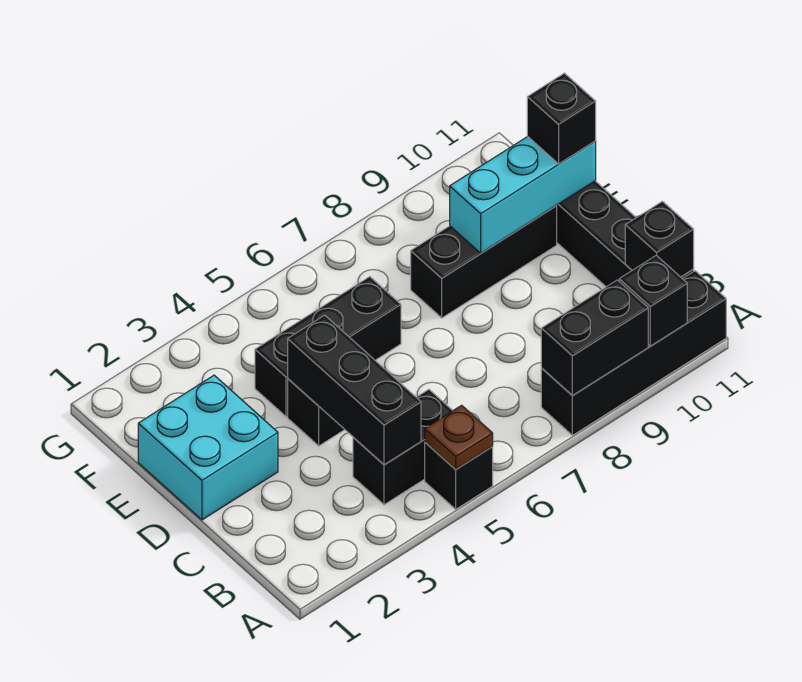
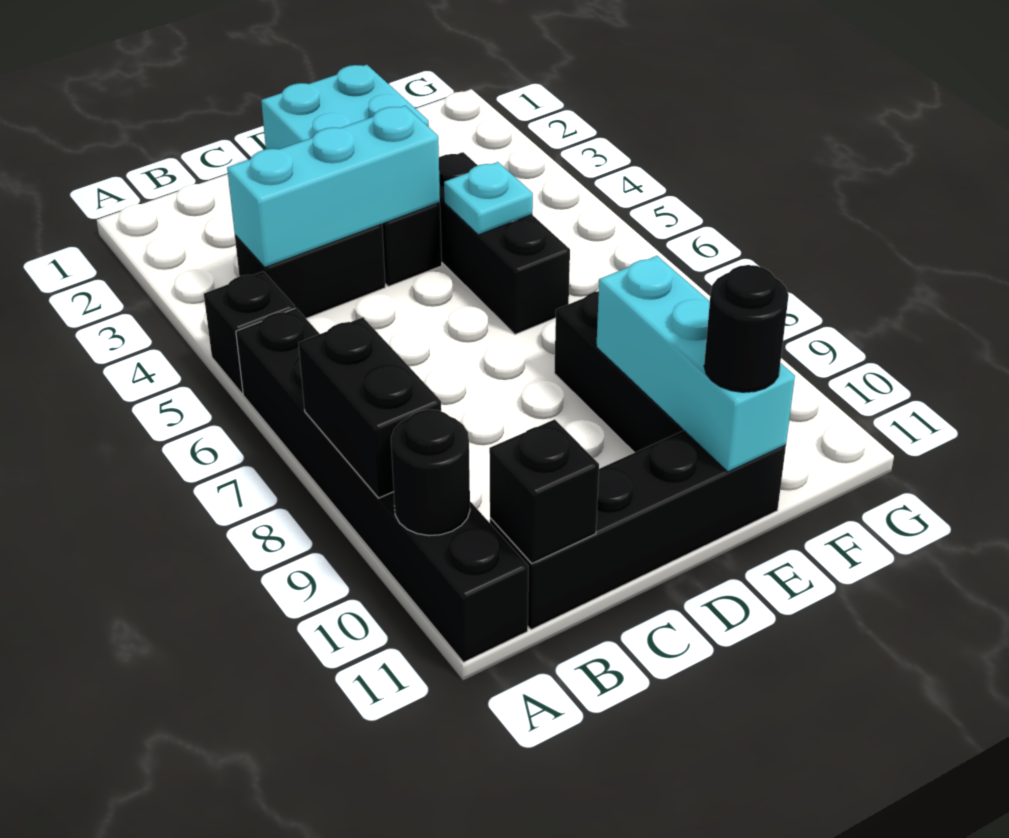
brown 1x1 plate [425,405,493,469] -> none
black 1x4 brick [541,271,726,435] -> black 1x6 brick [236,308,528,662]
black 1x1 brick [619,255,687,346] -> black 1x1 round brick [391,409,470,536]
black 1x2 brick [353,390,453,505] -> black 1x2 brick turned to [235,224,385,319]
black 1x3 brick [288,315,421,465] -> cyan 1x3 brick [227,106,440,267]
none -> cyan 1x1 plate [444,162,533,235]
black 1x1 brick [527,73,596,164] -> black 1x1 round brick [704,265,789,392]

